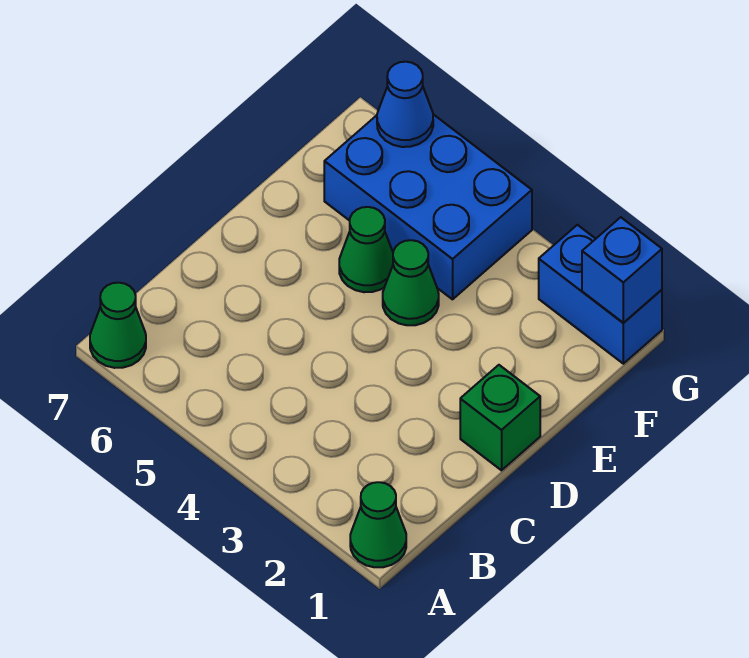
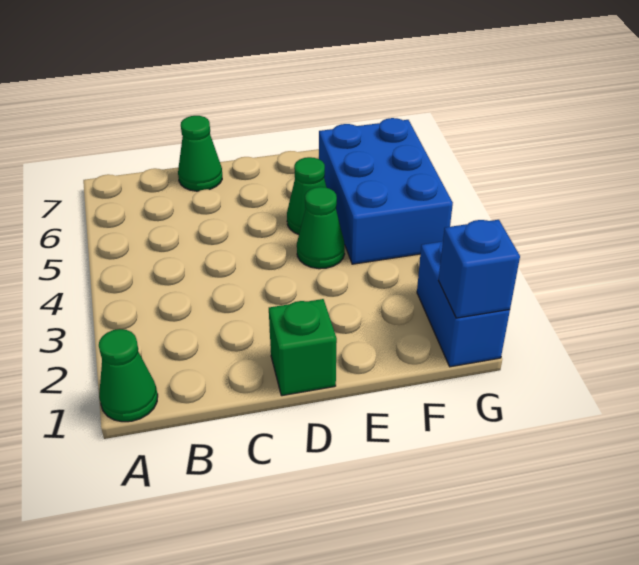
green 1x1 cone [90,283,146,368] -> green 1x1 cone moved to [178,116,222,191]
blue 1x1 cone [377,62,433,147] -> none

